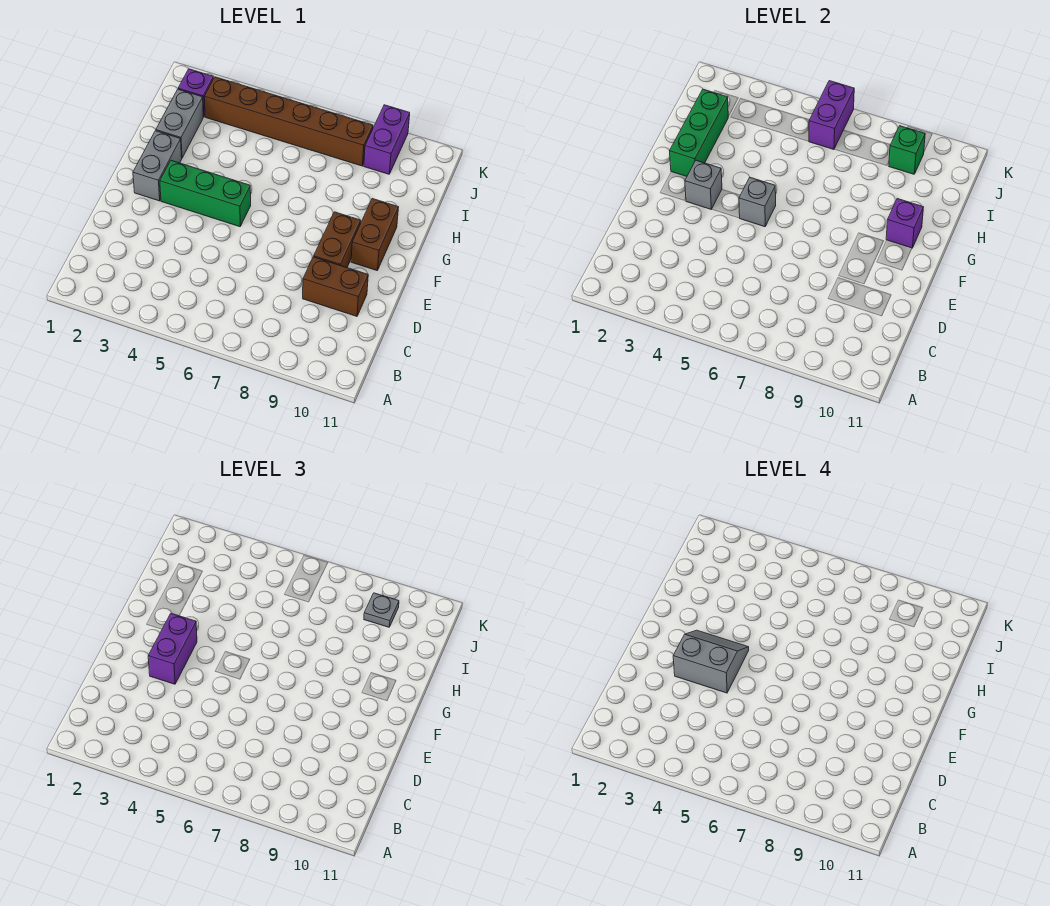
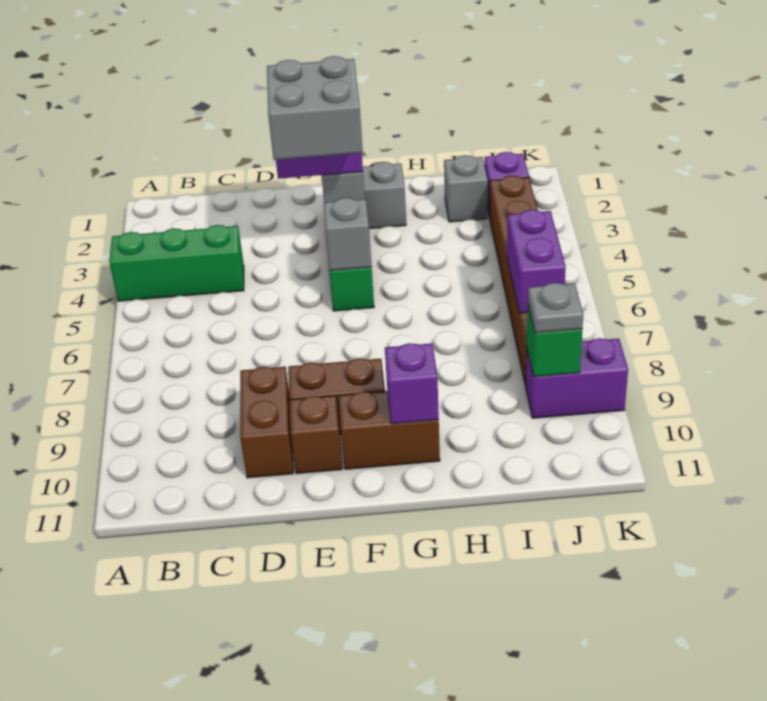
grey 2x2 slope [673,630,749,693] -> grey 2x2 brick [267,56,363,160]
none -> brown 1x1 brick [289,396,342,474]
green 1x3 brick [670,89,728,176] -> green 1x3 brick moved to [109,225,244,301]
grey 1x2 brick [156,89,203,158] -> grey 1x1 brick [444,155,488,222]
purple 1x2 brick [809,81,854,149] -> purple 1x2 brick turned to [507,210,566,313]

